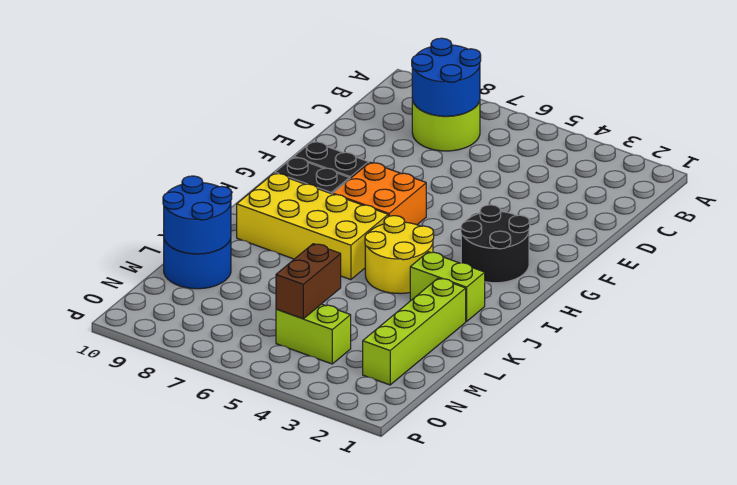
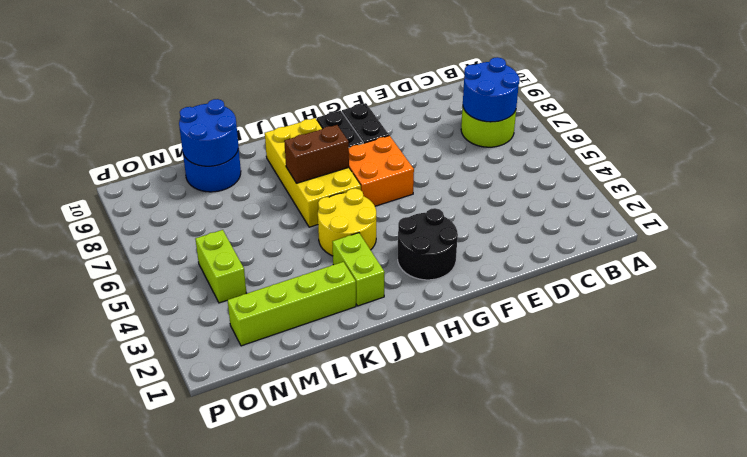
brown 1x2 brick [276,244,341,319] -> brown 1x2 brick moved to [284,125,349,183]

